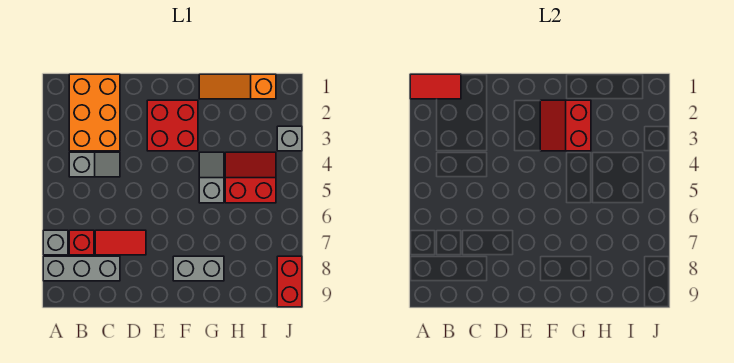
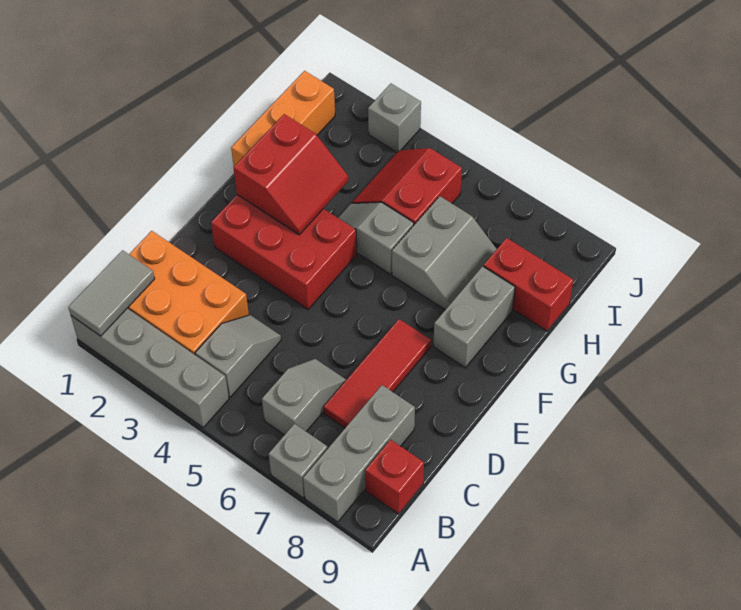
none -> grey 1x4 brick [71,308,229,427]
red 1x2 tile [410,74,461,99] -> grey 1x2 tile [68,250,155,336]
none -> grey 1x2 slope [262,359,346,435]
red 1x1 brick [69,230,94,255] -> red 1x1 brick moved to [365,440,424,514]
red 1x2 tile [95,230,146,255] -> red 1x3 tile [324,319,431,428]
red 2x2 brick [147,100,198,151] -> red 2x3 brick [211,195,357,309]
red 2x2 slope [540,100,591,151] -> red 2x2 slope turned to [234,114,349,235]
orange 1x3 slope [199,74,276,99] -> orange 1x3 brick [231,71,335,166]
none -> grey 2x2 slope [392,196,497,310]
red 1x2 brick [277,256,302,307] -> red 1x2 brick moved to [484,238,573,331]

